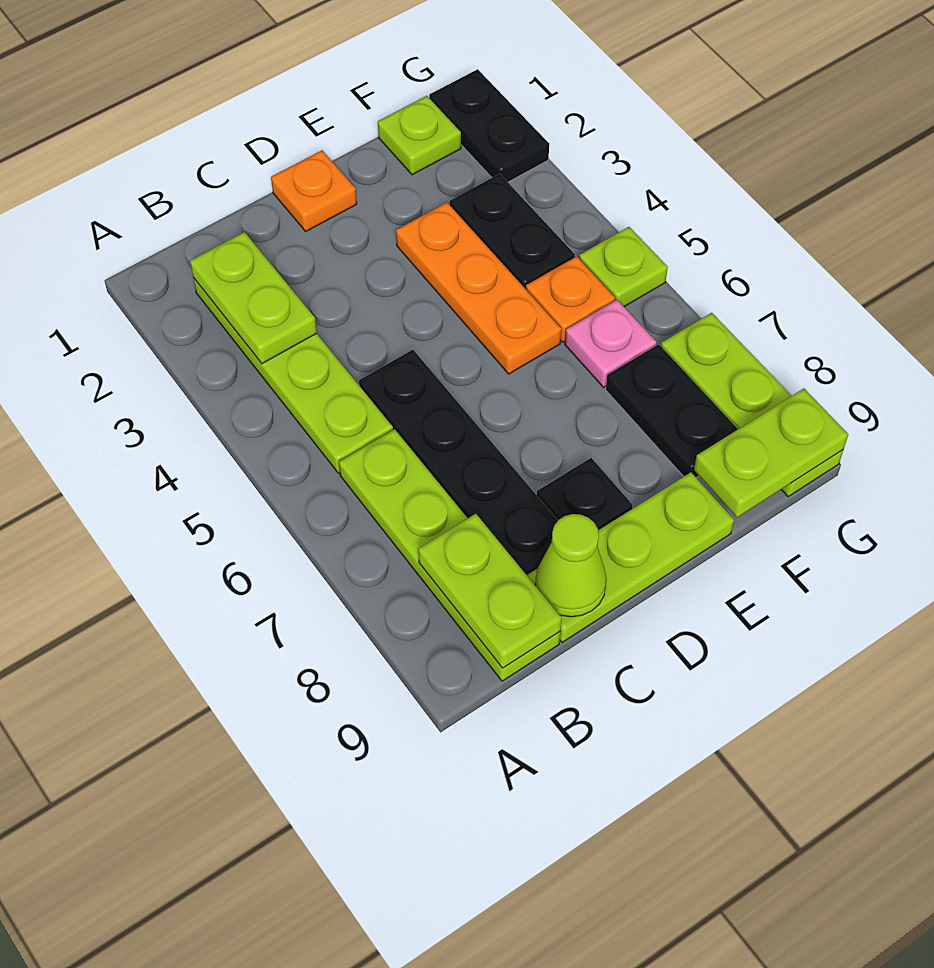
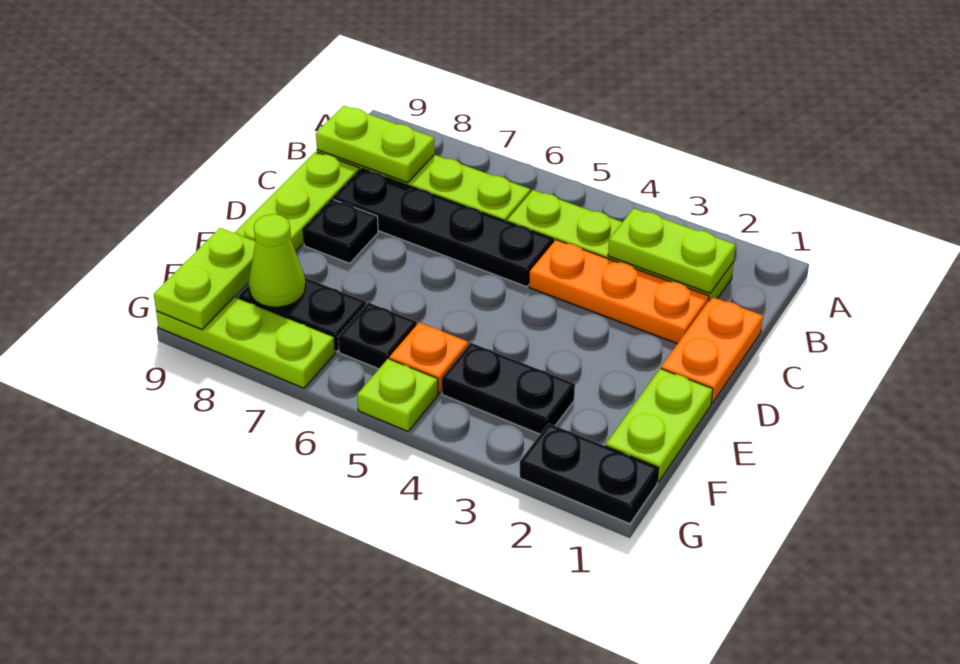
lime 1x1 cone [535,514,606,617] -> lime 1x1 cone moved to [249,214,305,307]
orange 1x1 plate [271,150,357,231] -> orange 1x2 plate [661,297,763,403]
orange 1x3 plate [396,202,561,374] -> orange 1x3 plate moved to [529,240,709,344]
lime 1x1 plate [378,96,461,175] -> lime 1x2 plate [606,369,713,482]
pink 1x1 plate [565,300,657,387] -> black 1x1 plate [338,303,417,369]

